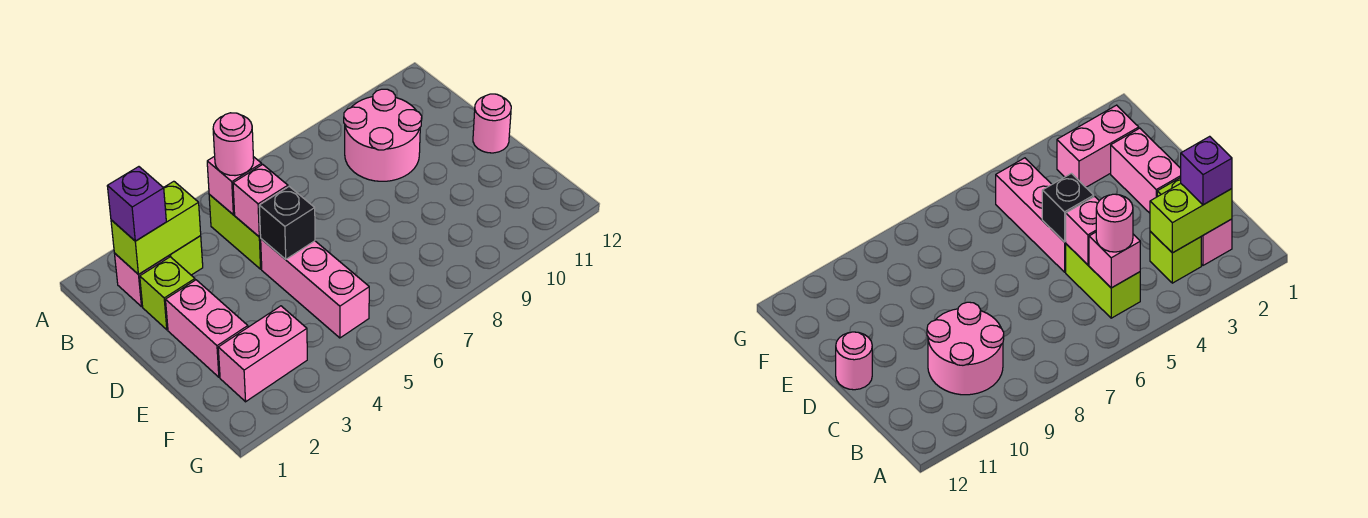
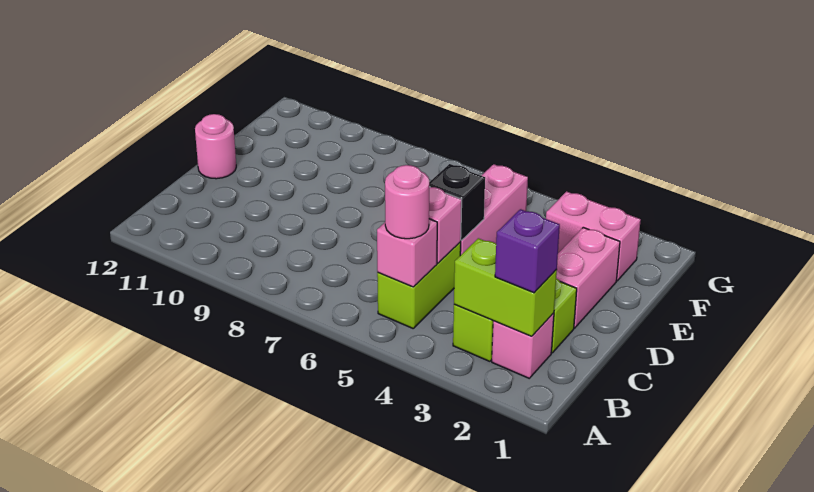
pink 2x2 round brick [344,89,422,181] -> none

